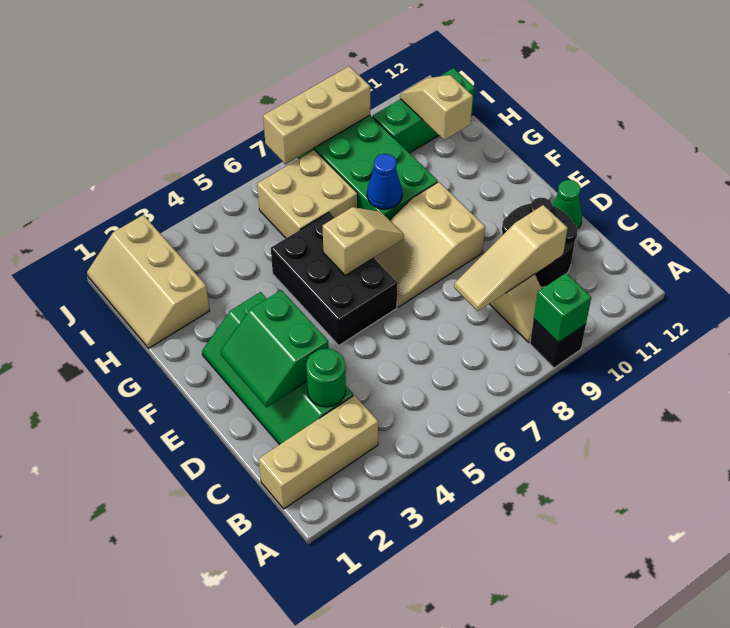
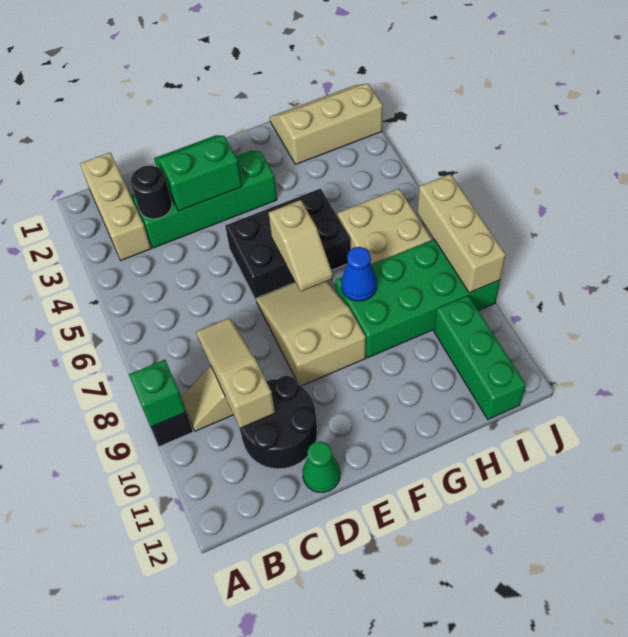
green 1x1 round brick [306,349,346,407] -> black 1x1 round brick [131,166,172,219]
tan 1x2 slope [400,75,473,140] -> none

